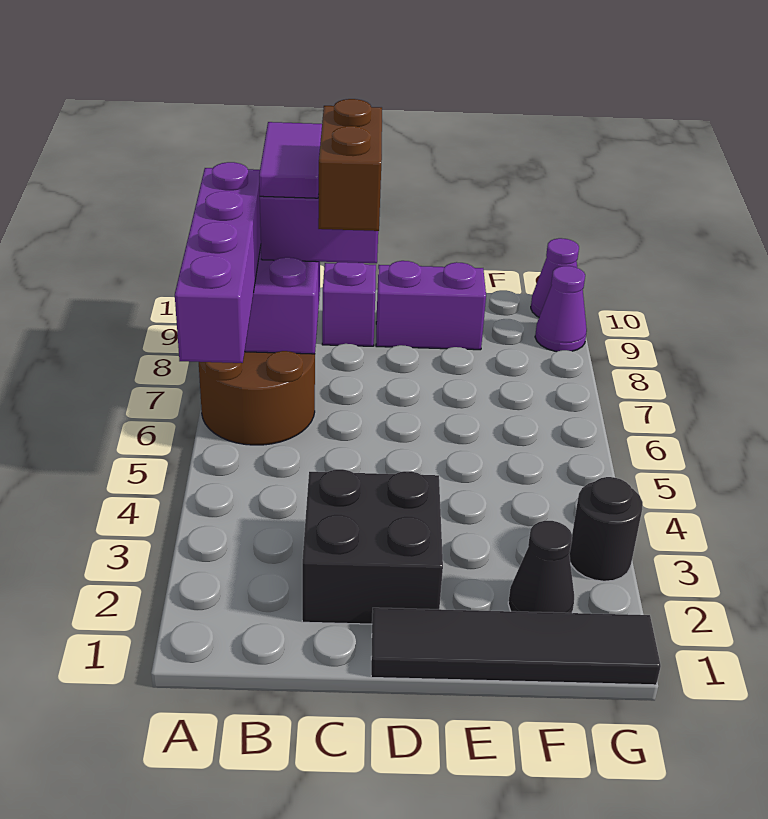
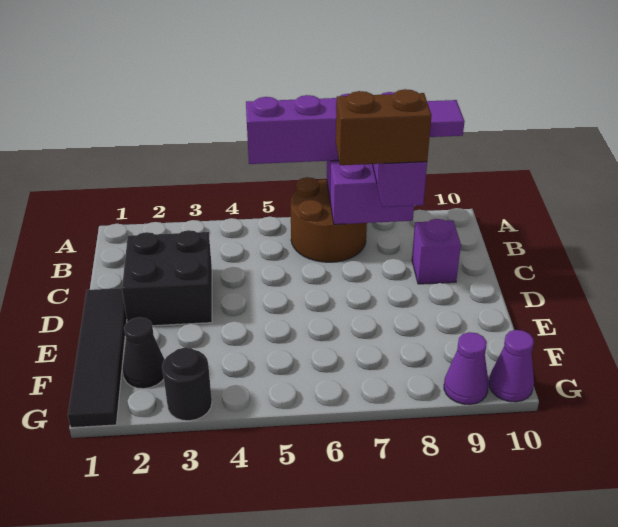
purple 1x2 brick [376,261,486,350] -> none

